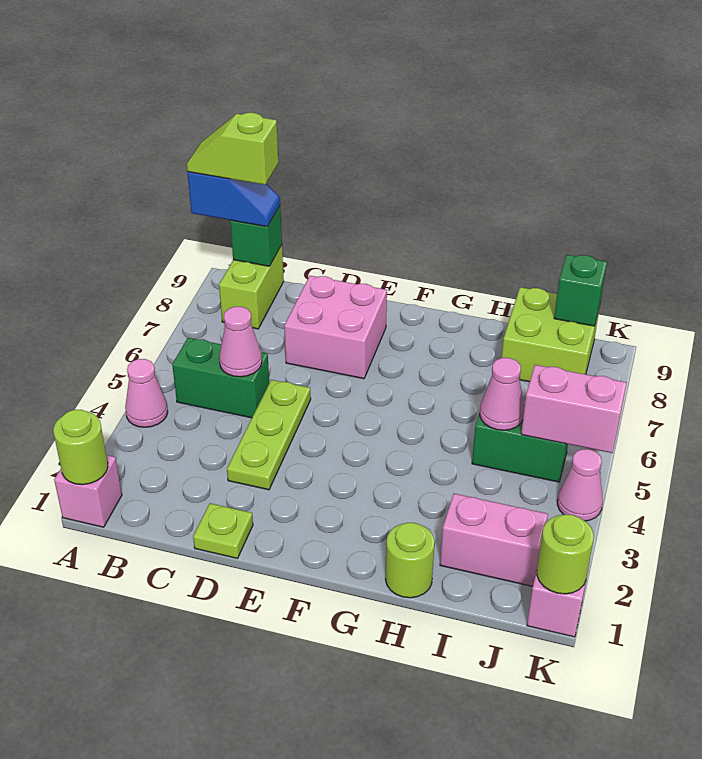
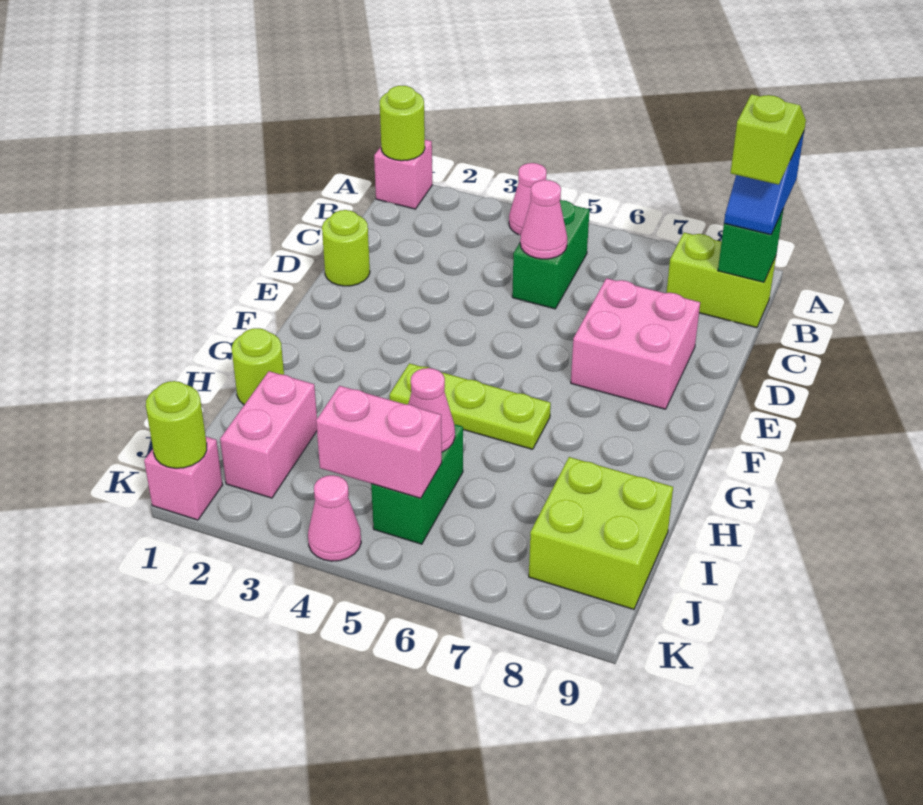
lime 1x1 plate [193,503,253,558] -> lime 1x1 round brick [322,210,370,286]
lime 1x3 plate [227,380,311,490] -> lime 1x3 plate moved to [390,363,551,449]
pink 1x2 brick [521,365,626,453] -> pink 1x2 brick turned to [316,386,442,498]
green 1x1 brick [554,255,607,326] -> none

